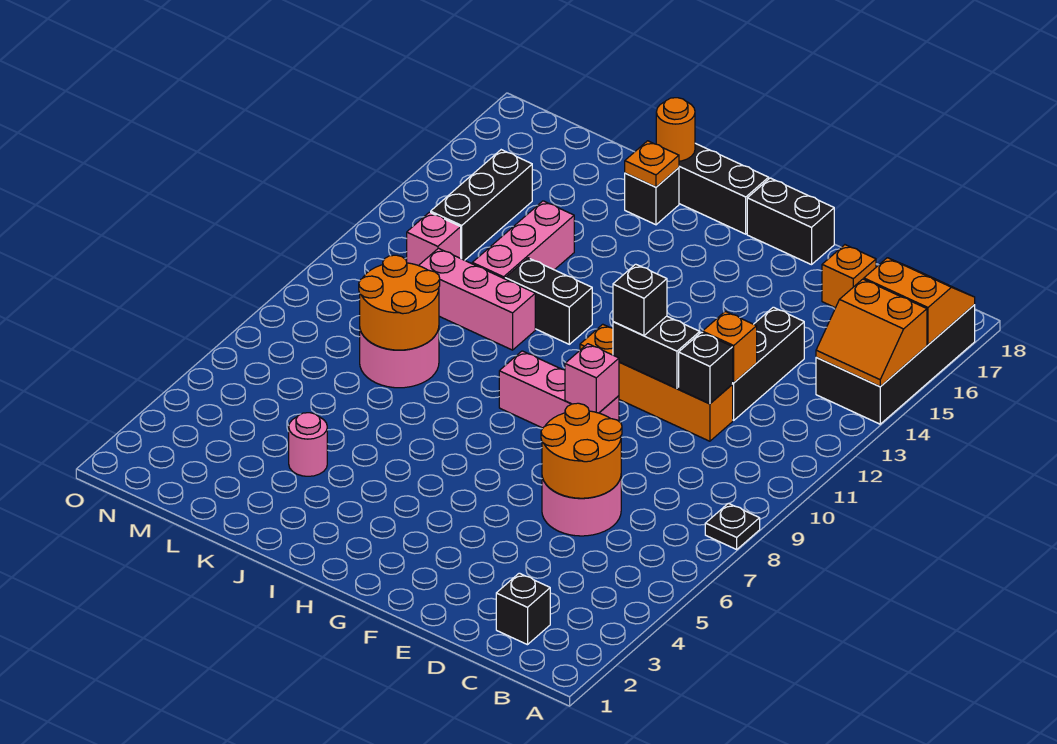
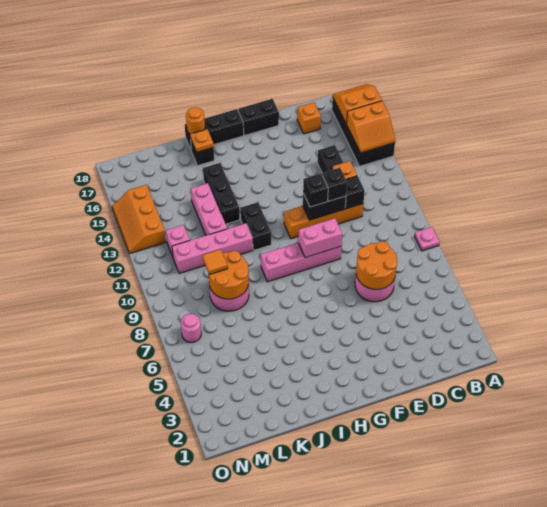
black 1x1 plate [705,503,760,549] -> pink 1x1 plate [415,227,440,251]
black 1x1 brick [496,573,550,645] -> black 1x1 brick moved to [322,168,347,201]
pink 1x3 brick [499,351,619,428] -> pink 1x4 brick [261,243,341,282]
pink 1x1 brick [565,344,619,413] -> pink 1x2 brick [298,218,342,257]
black 1x2 brick [505,258,592,344] -> black 1x2 brick turned to [241,202,271,250]
pink 1x3 brick [419,248,535,350] -> pink 1x4 brick [172,223,253,274]
pink 1x1 round brick [289,413,327,476] -> pink 1x1 round brick moved to [181,314,201,343]
none -> orange 1x1 tile [203,249,228,275]
black 1x3 brick [431,150,532,260] -> black 1x3 brick moved to [203,163,240,224]
none -> orange 2x3 slope [112,185,166,253]

